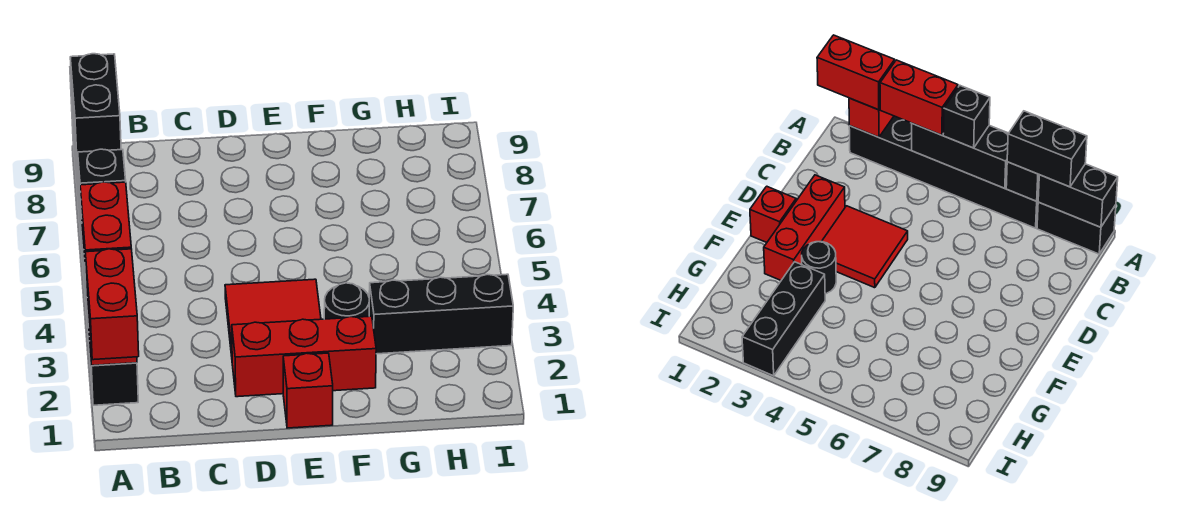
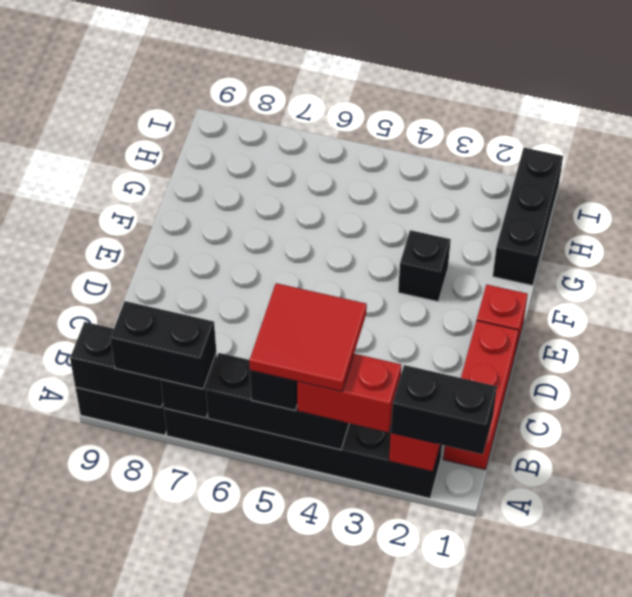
red 1x2 brick [85,249,139,360] -> black 1x2 brick [391,365,497,454]
red 1x3 brick [232,316,376,397] -> red 1x3 brick moved to [443,321,519,470]
red 2x2 tile [225,279,321,356] -> red 2x2 tile moved to [249,283,367,392]
black 1x1 round brick [324,283,369,319] -> black 1x1 brick [398,230,451,301]
black 1x3 brick [369,274,513,354] -> black 1x3 brick moved to [493,148,563,286]

